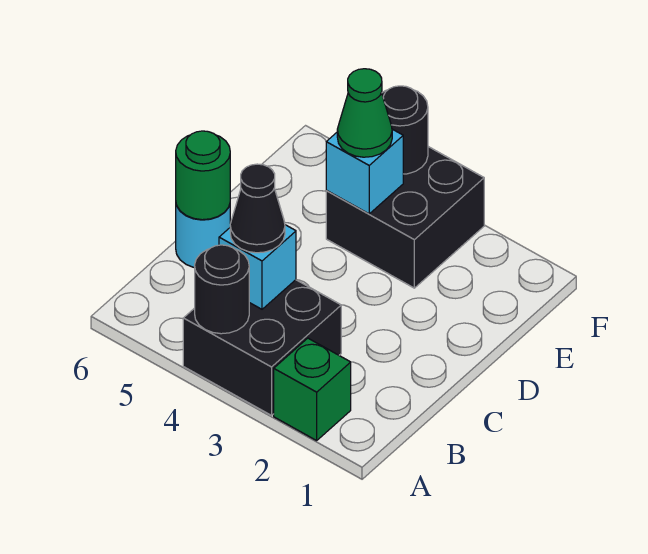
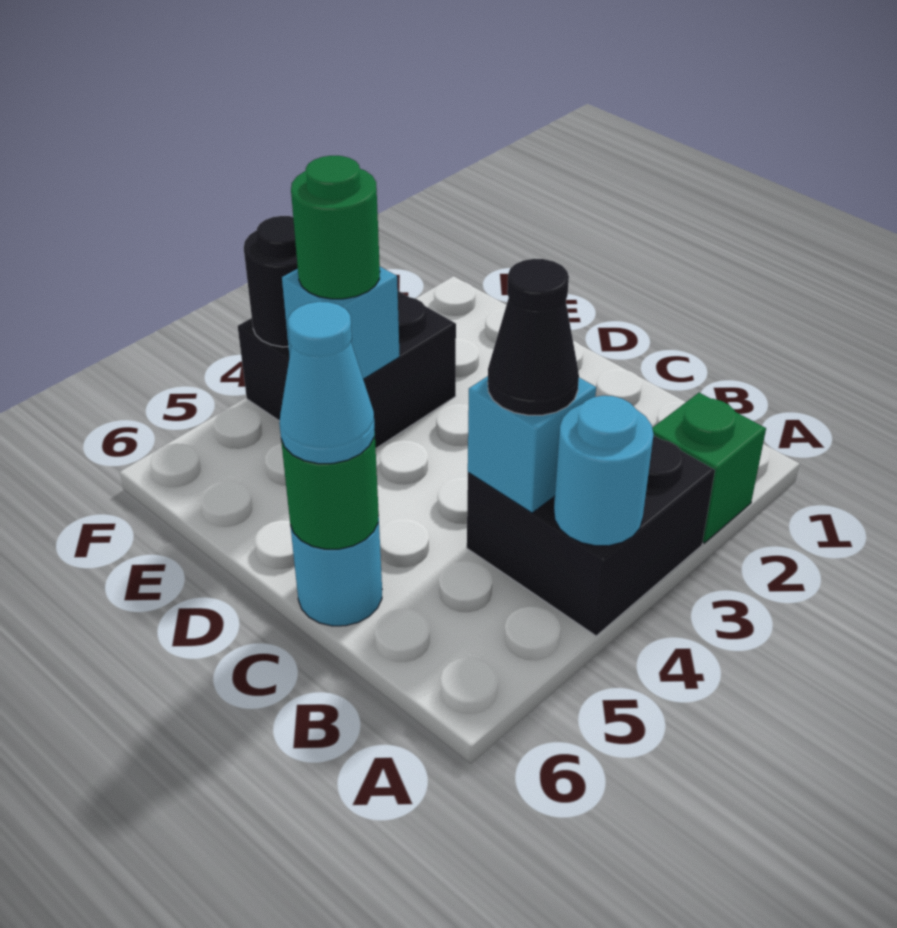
black 1x1 round brick [195,245,249,334] -> cyan 1x1 round brick [554,396,654,546]
none -> cyan 1x1 cone [279,302,375,464]
green 1x1 cone [337,69,392,157] -> green 1x1 round brick [291,156,380,299]

